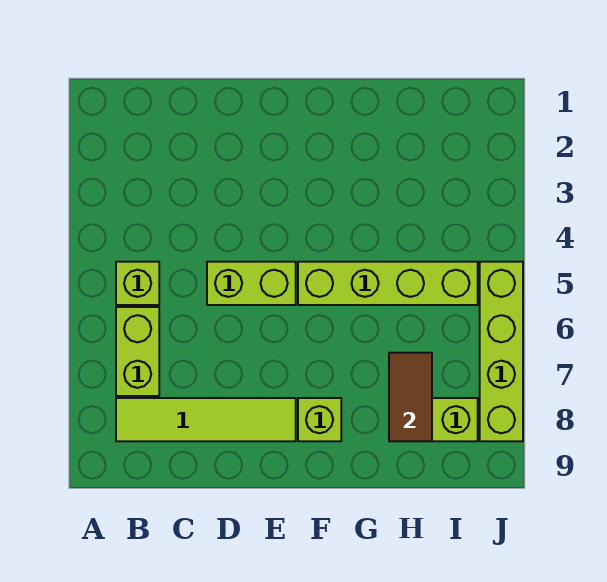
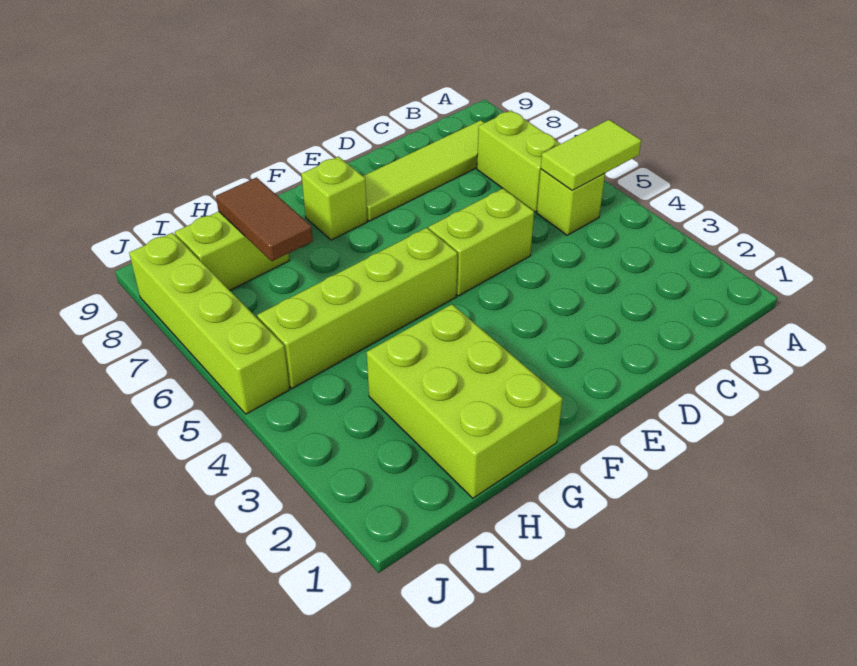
none -> lime 1x2 tile [541,120,641,190]
none -> lime 2x3 brick [367,304,563,498]

